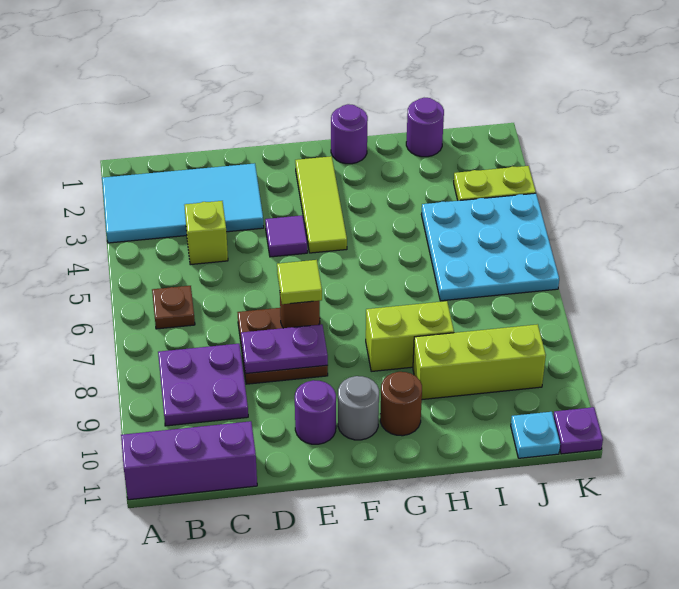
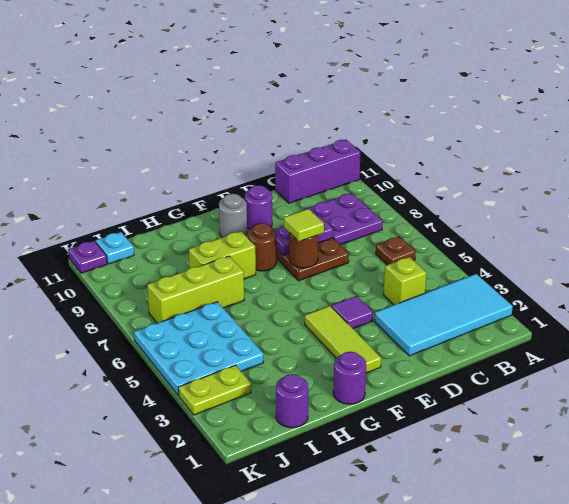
brown 1x1 round brick [380,372,422,436] -> brown 1x1 round brick moved to [247,223,277,271]
lime 1x3 brick [413,324,546,399] -> lime 1x3 brick moved to [147,256,244,323]

